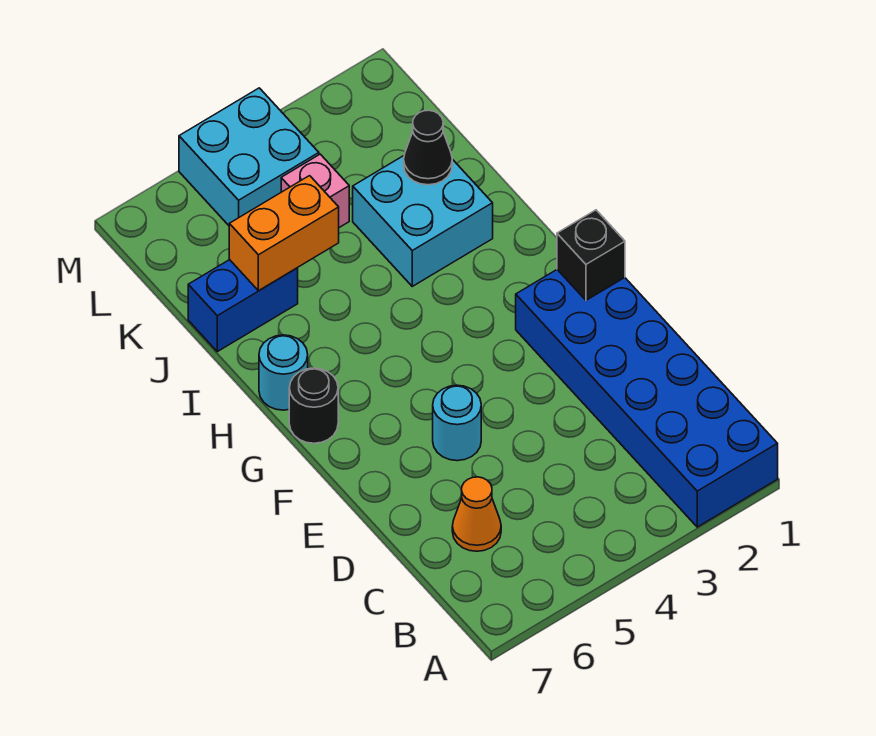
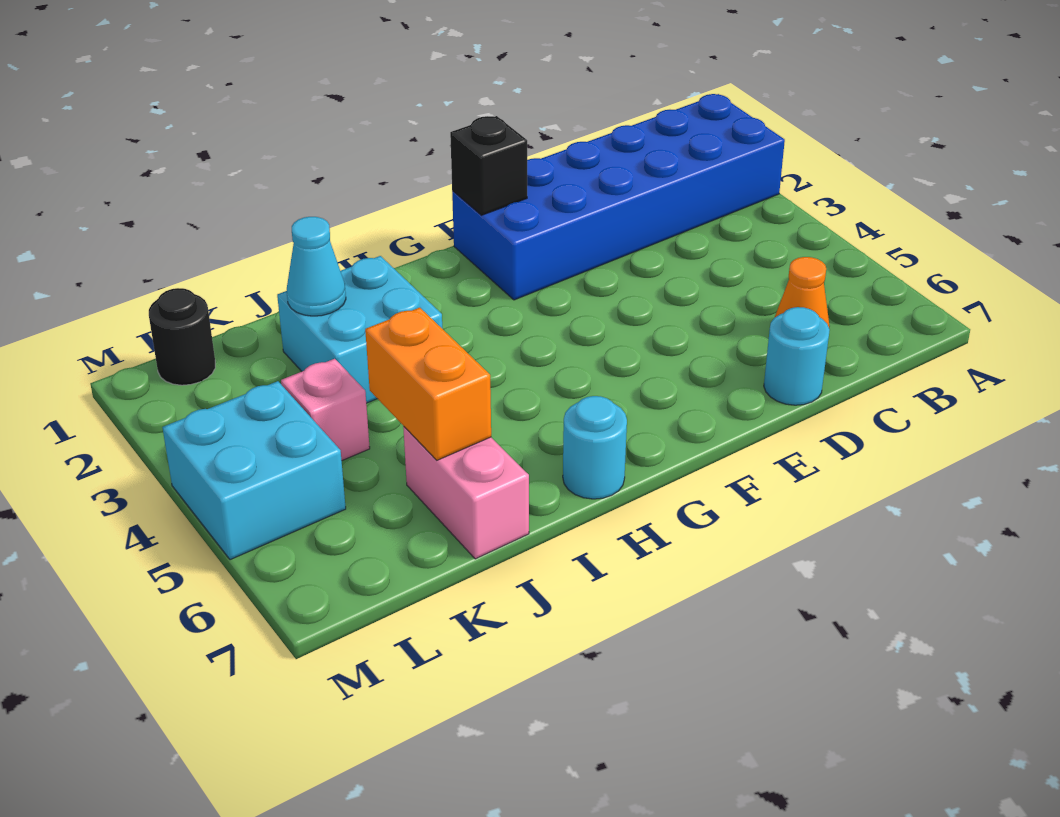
cyan 1x1 round brick [433,385,481,461] -> cyan 1x1 round brick moved to [764,307,830,405]
black 1x1 round brick [289,368,338,443] -> black 1x1 round brick moved to [149,288,215,385]
black 1x1 cone [404,110,452,185] -> cyan 1x1 cone [287,217,346,316]
blue 1x2 brick [188,260,298,352] -> pink 1x2 brick [403,427,529,559]

